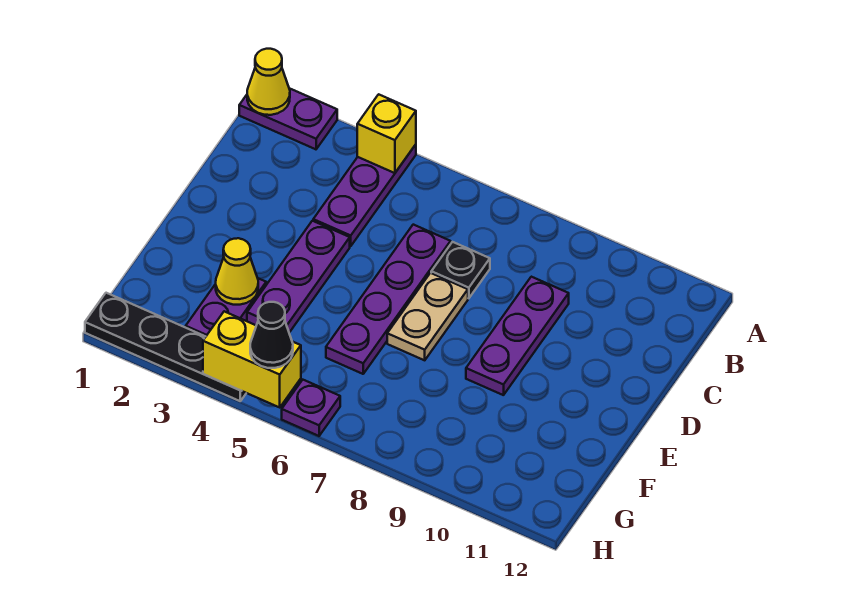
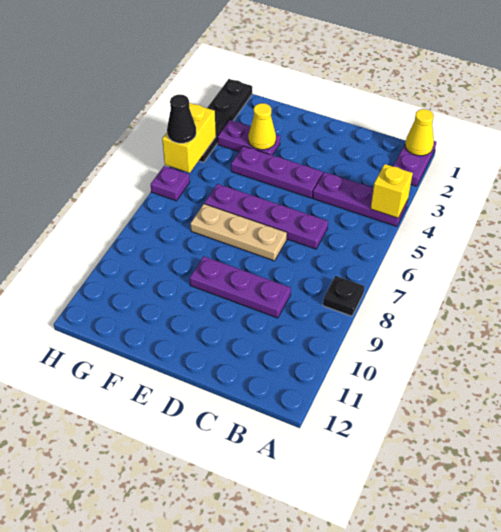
black 1x1 plate [431,242,490,298] -> black 1x1 plate moved to [323,276,365,316]
tan 1x2 plate [387,273,468,360] -> tan 1x3 plate [190,204,287,261]

